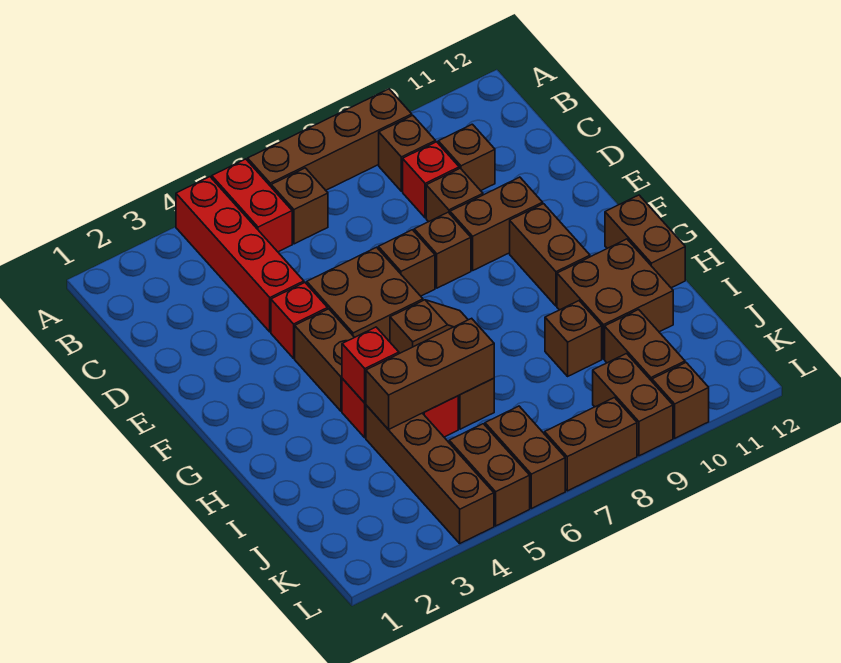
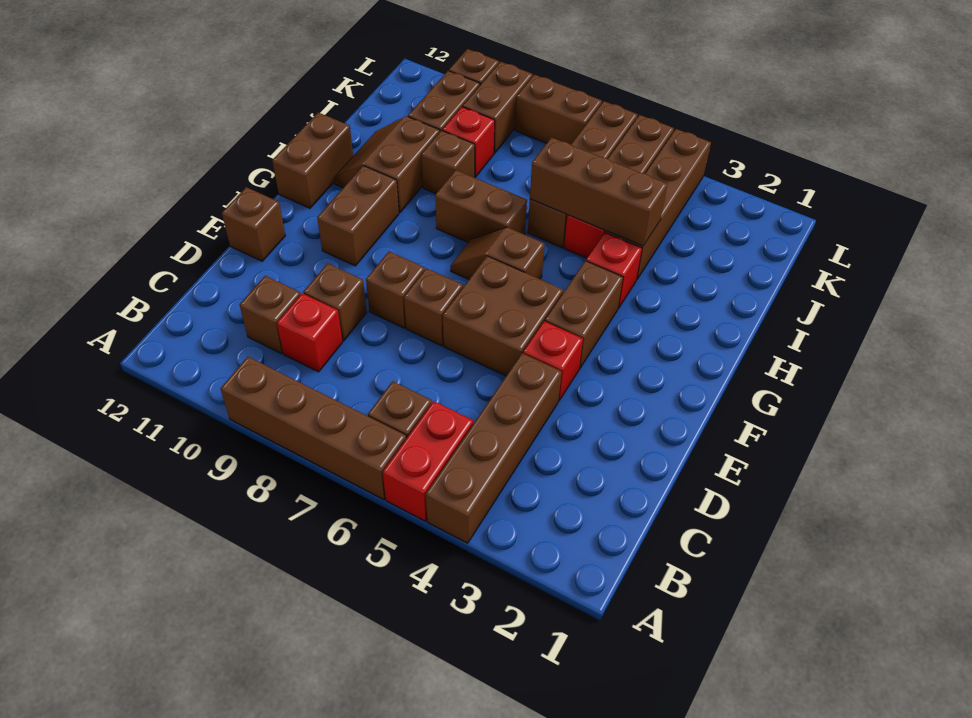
red 1x4 brick [176,177,304,332] -> brown 1x4 brick [426,353,562,543]
brown 1x1 brick [379,115,436,191] -> brown 1x1 brick moved to [222,187,285,261]
brown 1x2 brick [450,177,543,270] -> brown 1x2 brick moved to [435,170,527,242]
red 1x1 brick [342,327,399,403] -> red 1x1 brick moved to [442,107,495,177]
brown 2x2 brick [557,239,673,359] -> brown 2x2 slope [334,116,440,213]

